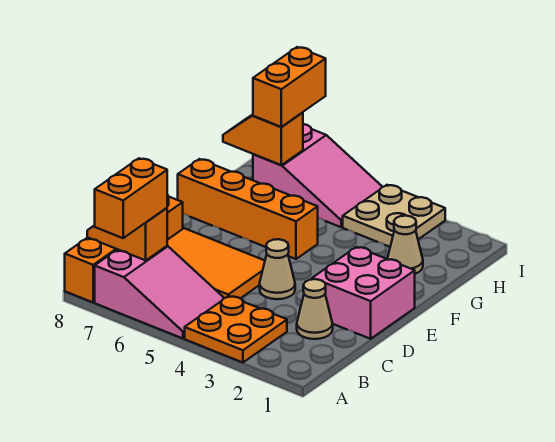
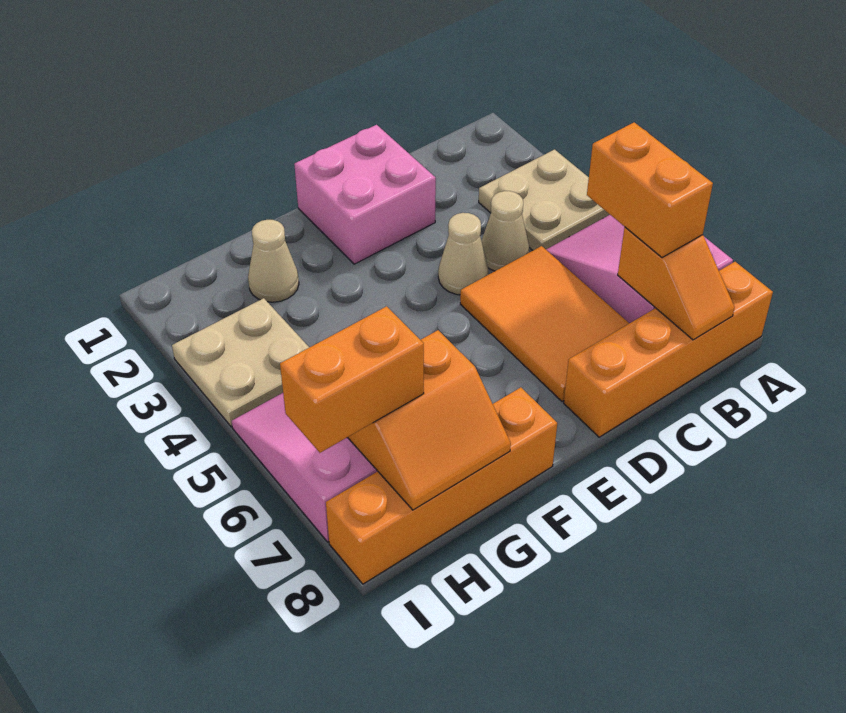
orange 2x2 plate [185,296,287,363] -> tan 2x2 plate [479,149,610,250]
orange 1x2 brick [94,158,167,238] -> orange 1x2 brick turned to [587,122,713,258]
tan 1x1 cone [297,279,333,339] -> tan 1x1 cone moved to [481,191,529,271]
orange 1x4 brick [178,159,318,259] -> orange 1x4 brick turned to [326,387,557,584]
orange 1x2 slope [223,112,303,165] -> orange 2x2 slope [347,330,511,510]

